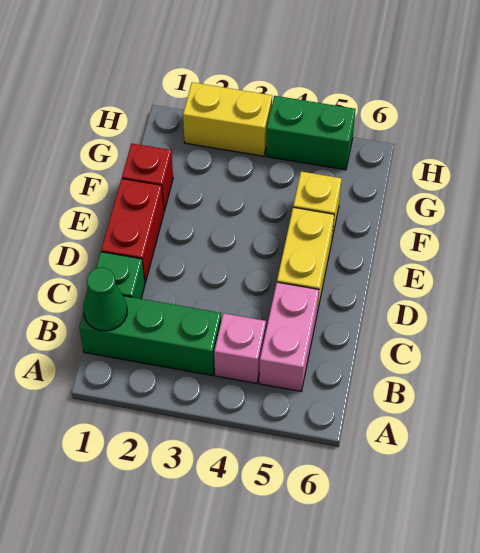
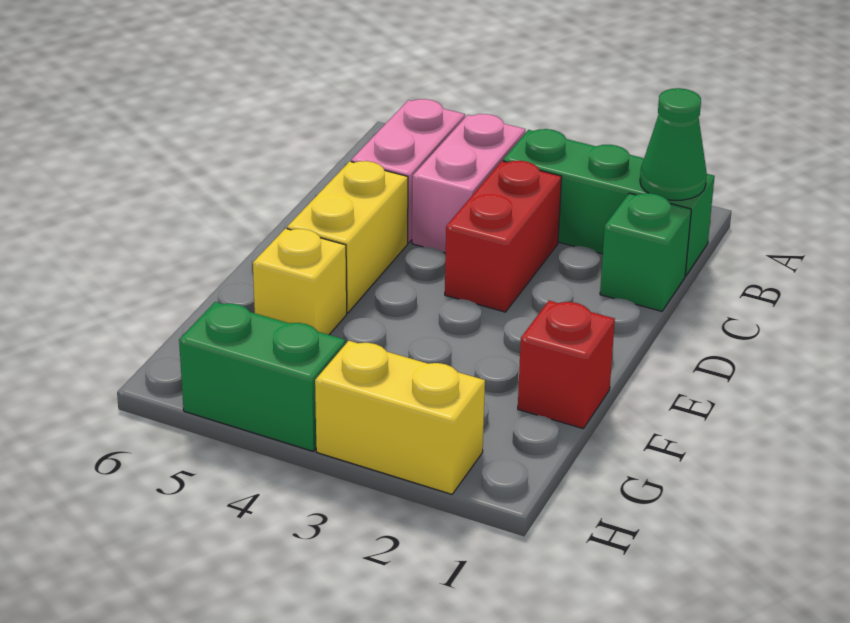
pink 1x1 brick [214,313,266,383] -> pink 1x2 brick [412,114,525,253]
red 1x2 brick [101,179,164,283] -> red 1x2 brick moved to [445,161,562,312]

